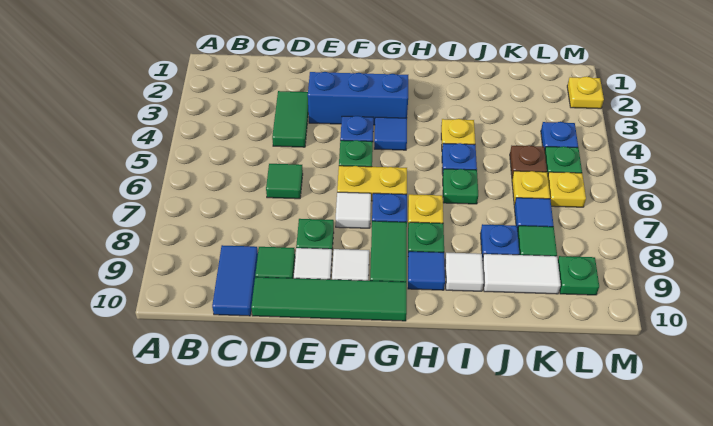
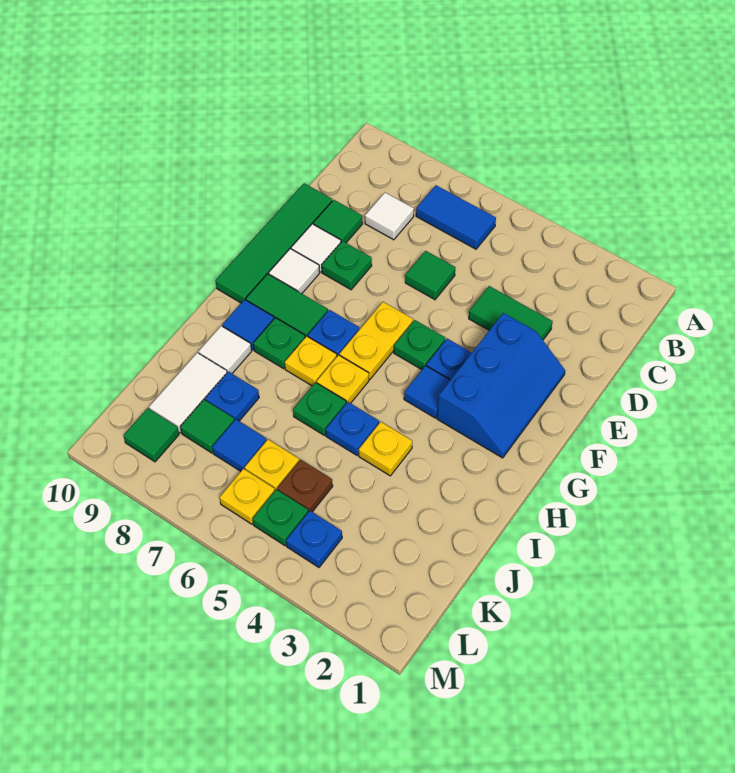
blue 1x2 tile [212,245,258,316] -> blue 1x2 tile moved to [416,185,496,249]
white 1x1 tile [336,192,371,228] -> white 1x1 tile moved to [365,193,414,240]
green 1x1 plate [558,256,599,295] -> green 1x1 tile [123,408,179,462]
yellow 1x1 plate [567,76,604,109] -> yellow 1x1 plate moved to [317,355,369,403]

